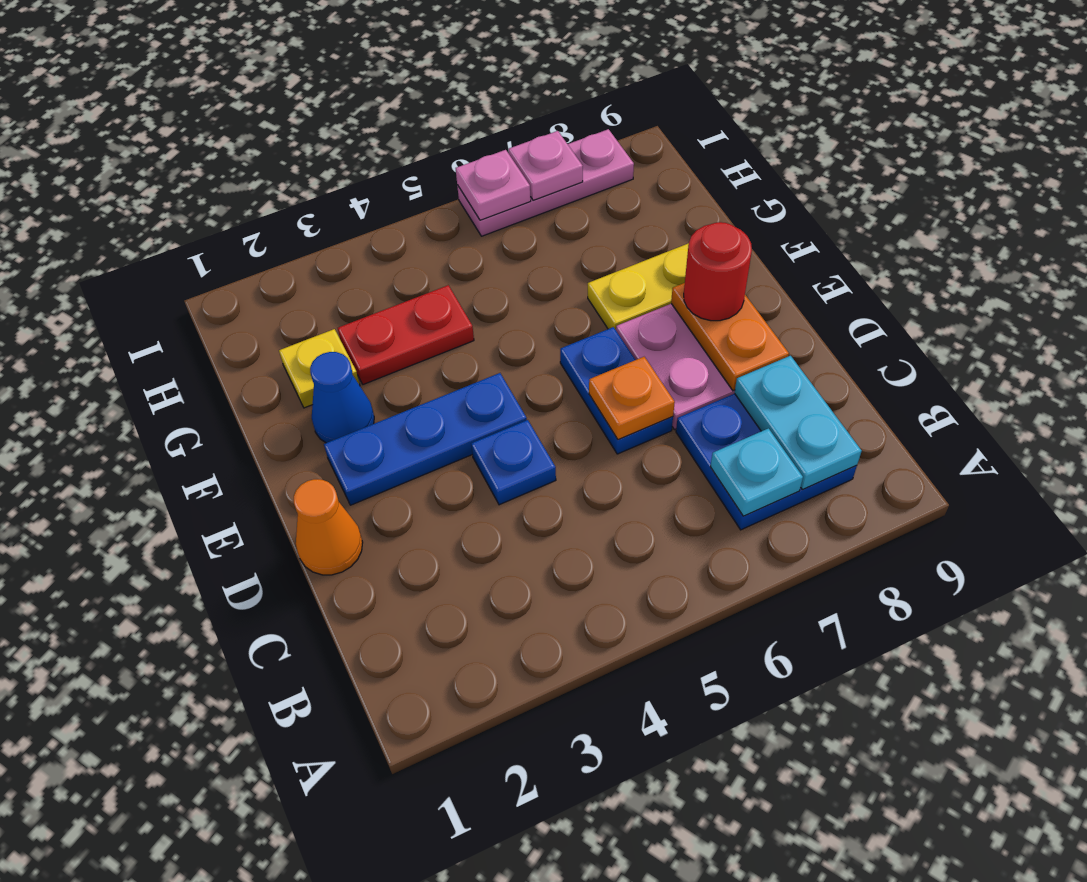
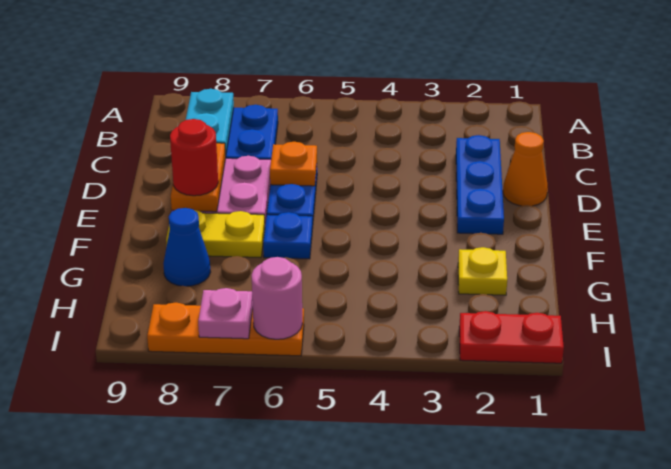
cyan 1x1 plate [710,428,803,516] -> none
blue 1x1 plate [471,420,556,505] -> blue 1x1 plate moved to [263,212,312,259]
blue 1x3 plate [324,373,527,505] -> blue 1x3 plate turned to [456,135,504,234]
blue 1x1 cone [310,352,374,443] -> blue 1x1 cone moved to [163,208,210,286]
red 1x2 plate [338,285,474,384] -> red 1x2 plate moved to [459,311,564,363]
pink 1x3 plate [457,129,634,236] -> orange 1x3 plate [147,303,304,356]
pink 1x1 plate [456,150,531,220] -> pink 1x1 round brick [252,257,302,339]

